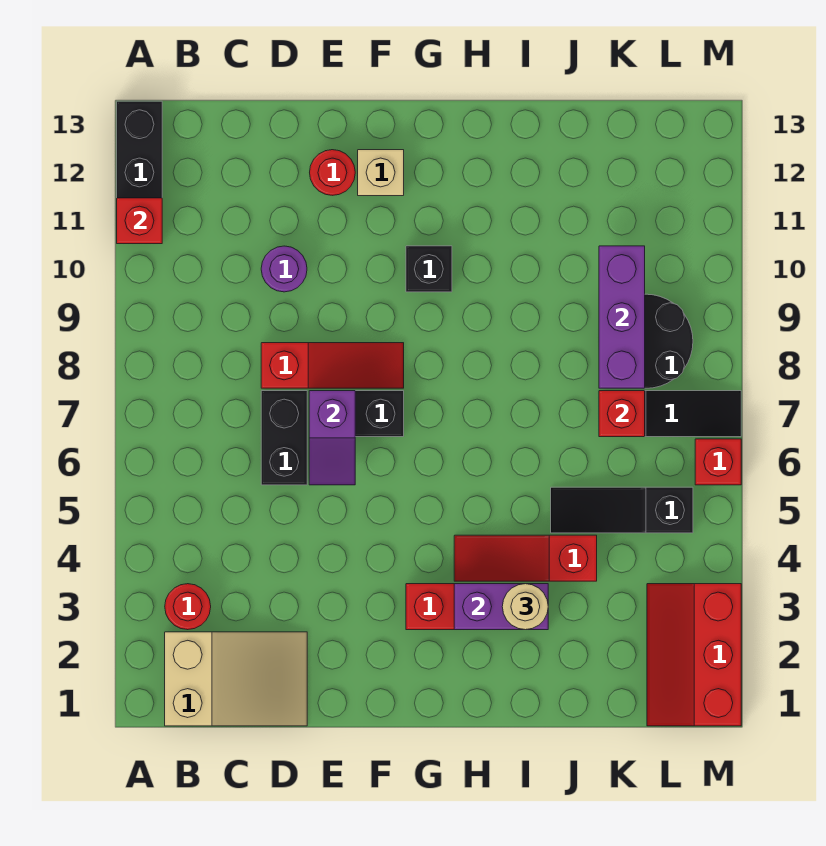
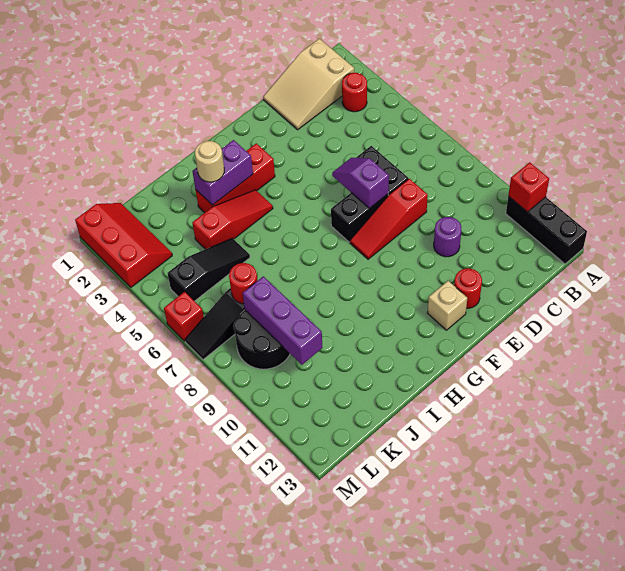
black 1x1 brick [406,246,452,292] -> none
red 1x1 brick [599,391,645,437] -> red 1x1 round brick [229,263,257,304]

